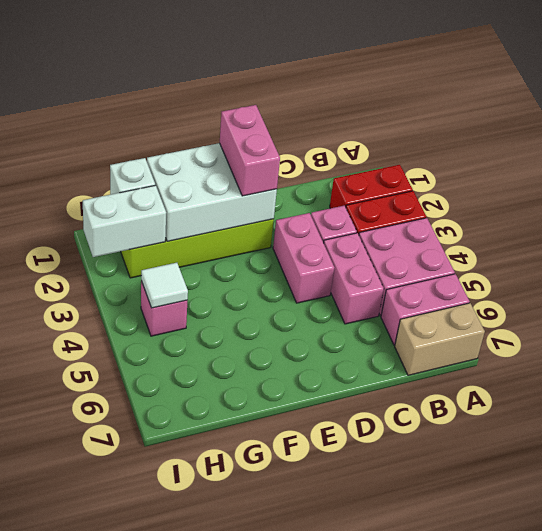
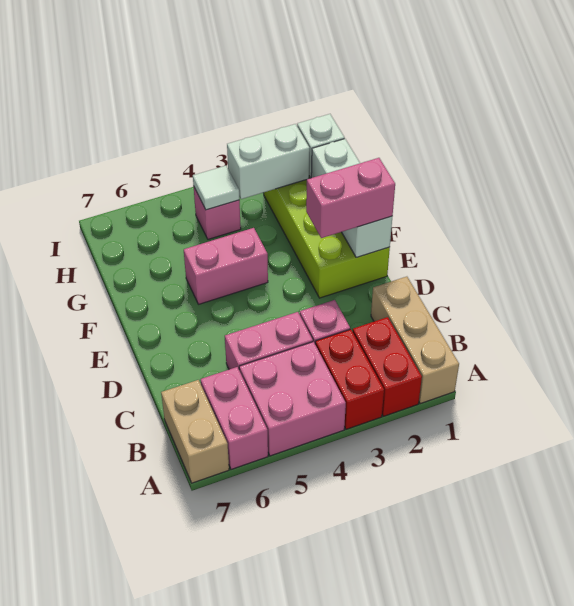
none -> tan 1x3 brick [371,277,459,403]
pink 1x2 brick [273,213,334,303] -> pink 1x2 brick moved to [184,228,268,304]
white 2x3 brick [147,143,277,241] -> white 1x3 brick [311,139,392,258]
white 1x2 brick [83,185,166,257] -> white 1x2 brick turned to [227,124,310,199]

